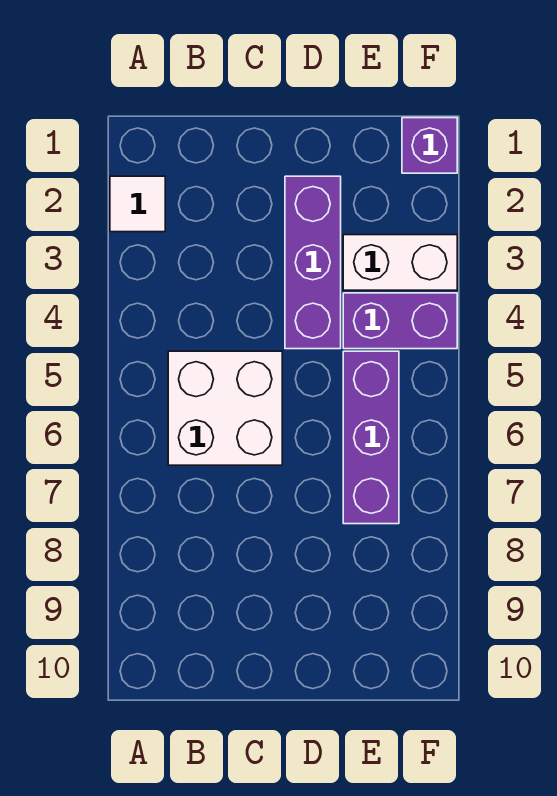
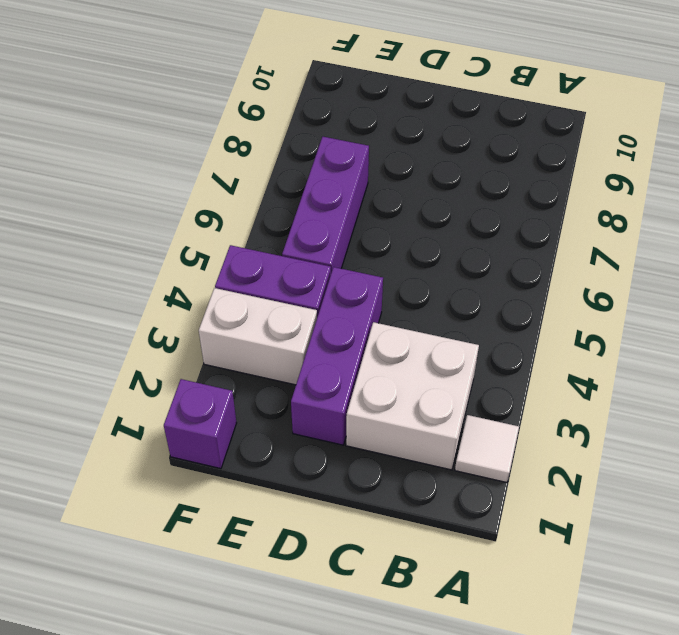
white 2x2 brick [168,351,282,465] -> white 2x2 brick moved to [346,322,479,470]

